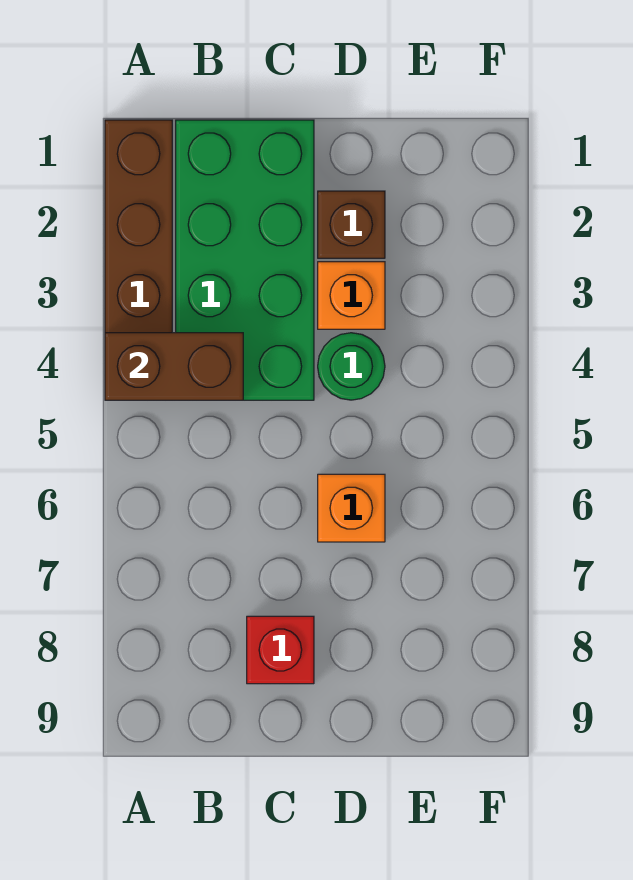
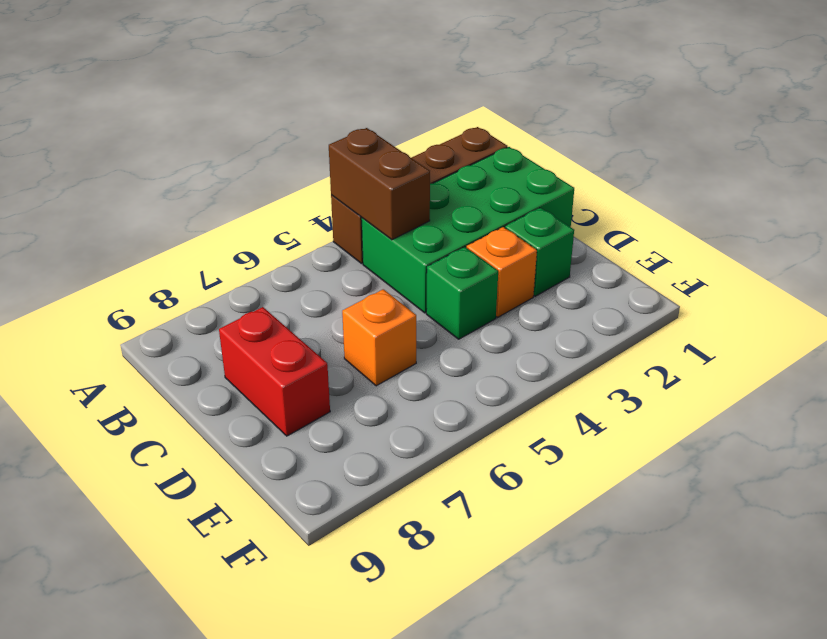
red 1x1 brick [247,616,314,684] -> red 1x2 brick [219,307,330,436]
brown 1x1 brick [318,191,385,258] -> green 1x1 brick [505,208,574,296]
green 1x1 round brick [318,333,385,400] -> green 1x1 brick [426,247,498,339]

